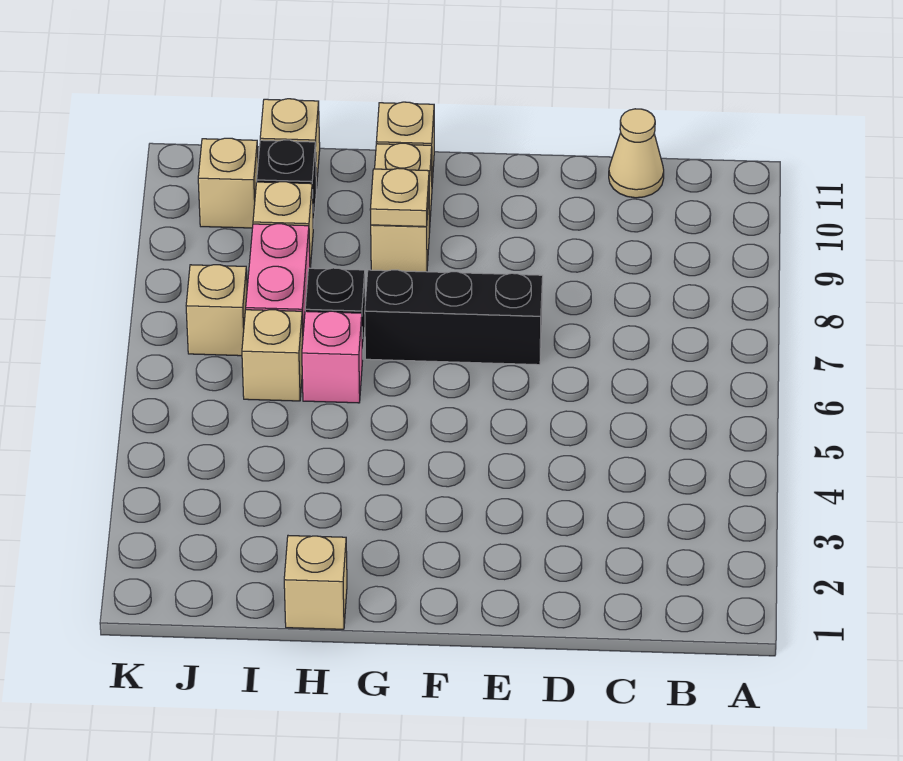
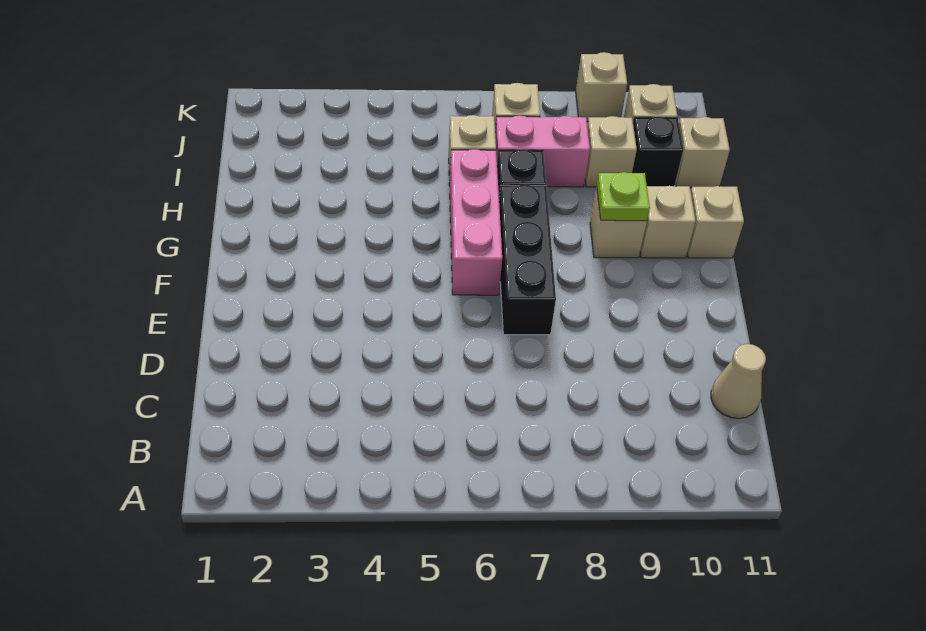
tan 1x1 plate [370,168,429,227] -> lime 1x1 plate [597,172,650,221]
tan 1x1 brick [284,536,347,629] -> tan 1x1 brick moved to [576,52,627,122]
pink 1x1 brick [302,311,362,403] -> pink 1x3 brick [449,149,502,295]

